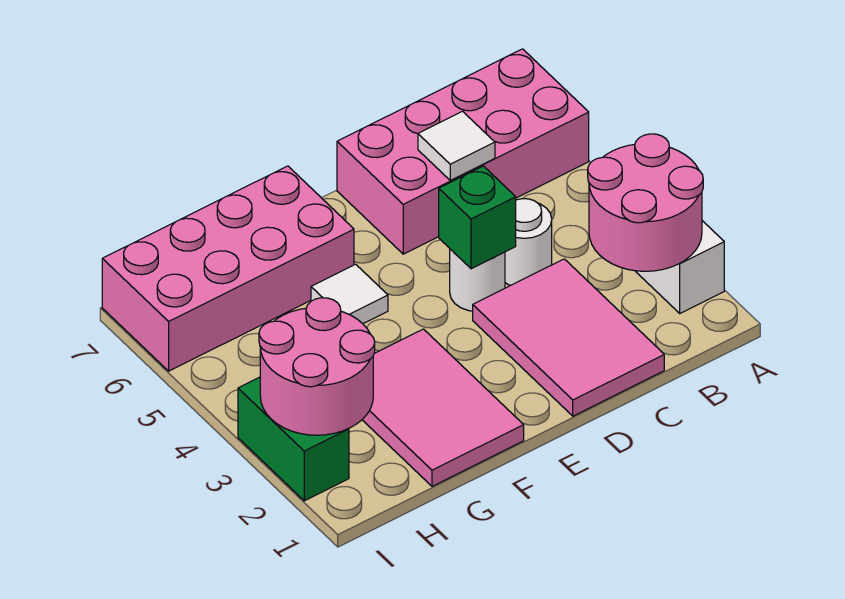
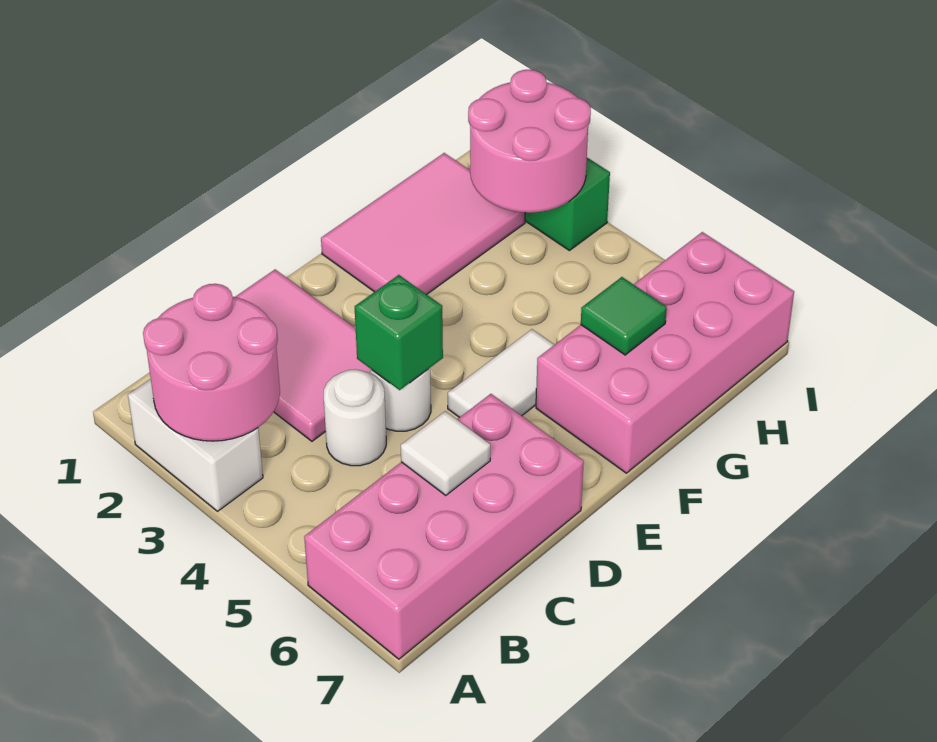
pink 2x3 tile [362,329,524,486] -> pink 2x3 tile turned to [321,153,525,294]
white 1x1 tile [311,264,388,323] -> white 1x2 tile [448,329,554,418]
none -> green 1x1 tile [581,277,667,355]

